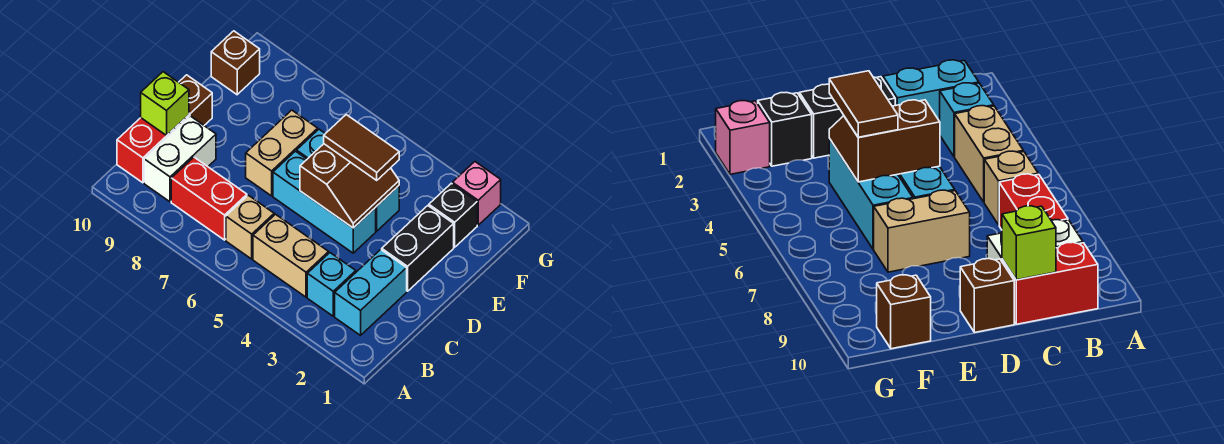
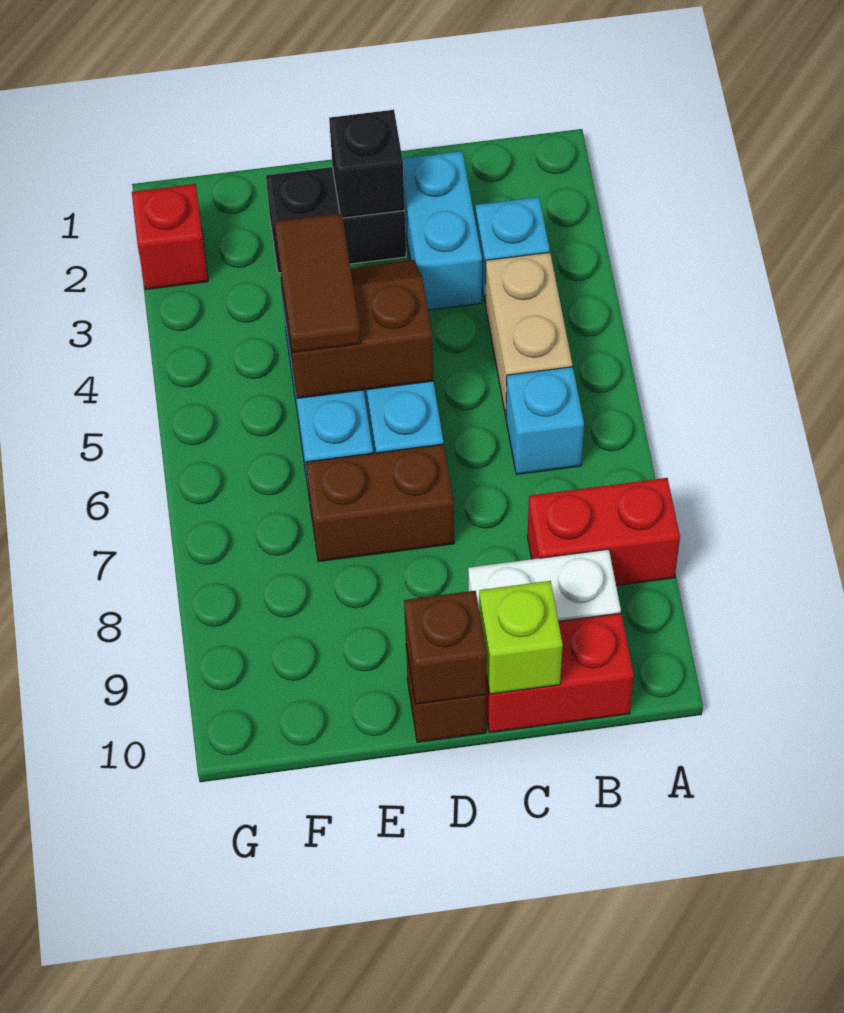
cyan 1x2 brick [335,250,407,335] -> cyan 1x2 brick turned to [402,151,482,310]
tan 1x1 brick [226,195,274,259] -> cyan 1x1 brick [506,367,584,474]
red 1x2 brick [171,157,247,240] -> red 1x2 brick turned to [528,478,680,585]
tan 1x2 brick [246,110,318,196] -> brown 1x2 brick [306,444,454,562]
black 1x1 brick [429,183,477,247] -> black 1x1 brick moved to [329,110,405,218]
brown 1x1 brick [211,31,260,95] -> brown 1x1 brick moved to [404,591,487,704]
pink 1x1 brick [452,162,501,225] -> red 1x1 brick [132,184,208,289]

